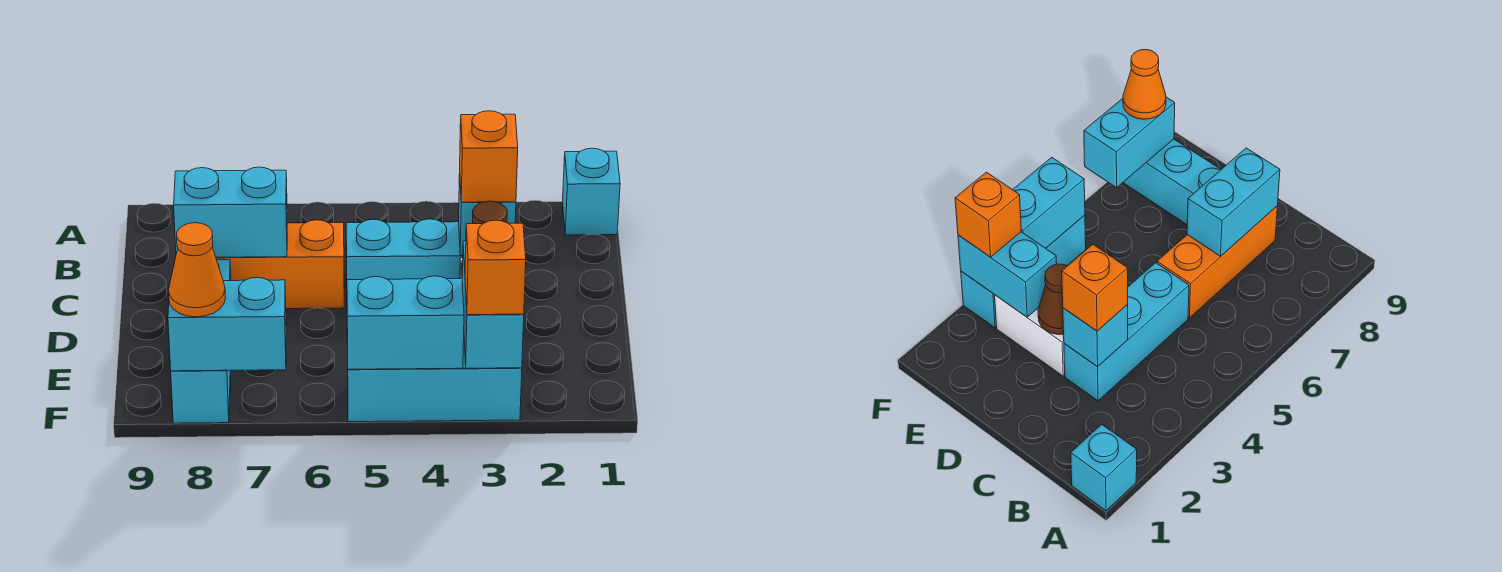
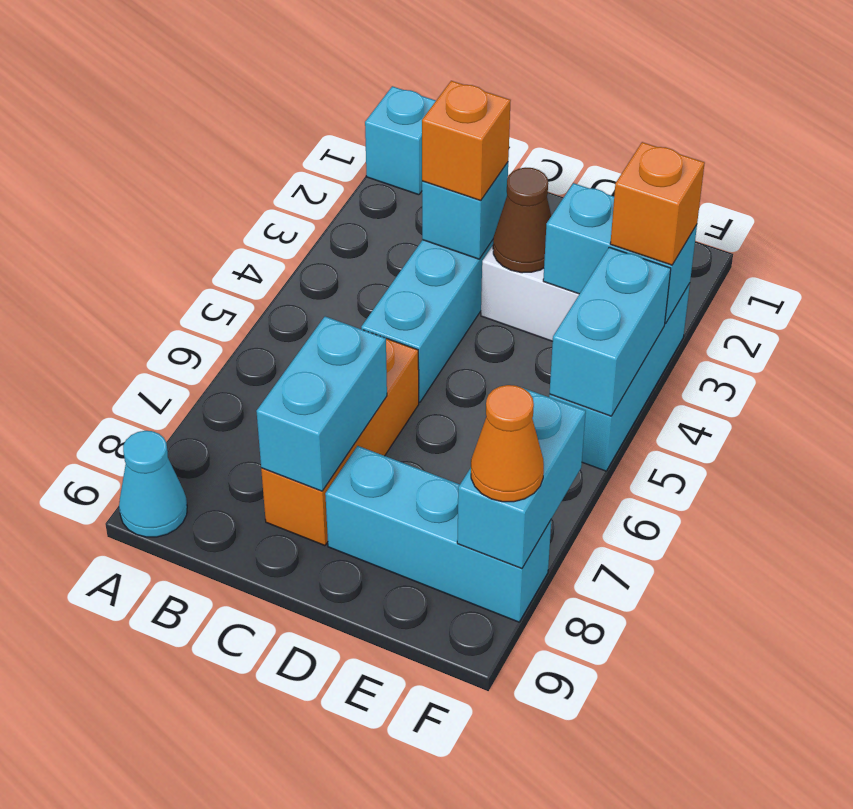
none -> cyan 1x1 cone [119,431,187,537]

